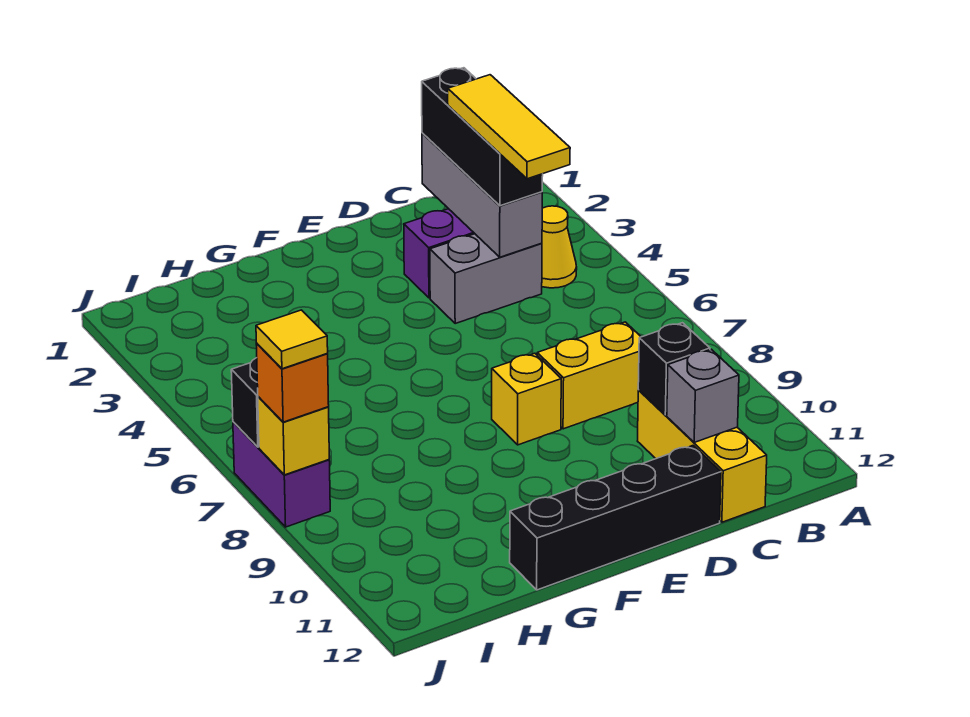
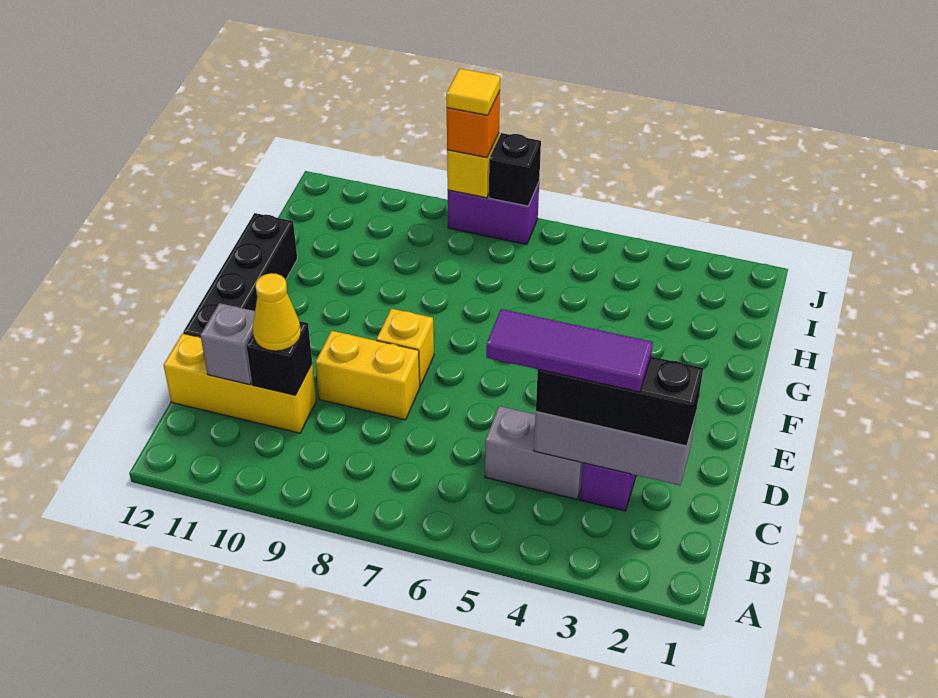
yellow 1x1 cone [542,206,577,288] -> yellow 1x1 cone moved to [253,273,301,351]
yellow 1x3 tile [448,75,570,179] -> purple 1x3 tile [486,309,653,392]
grey 1x2 brick [430,234,542,323] -> grey 1x2 brick turned to [485,406,583,499]
yellow 1x2 brick [537,322,641,429] -> yellow 1x2 brick turned to [315,331,420,420]

